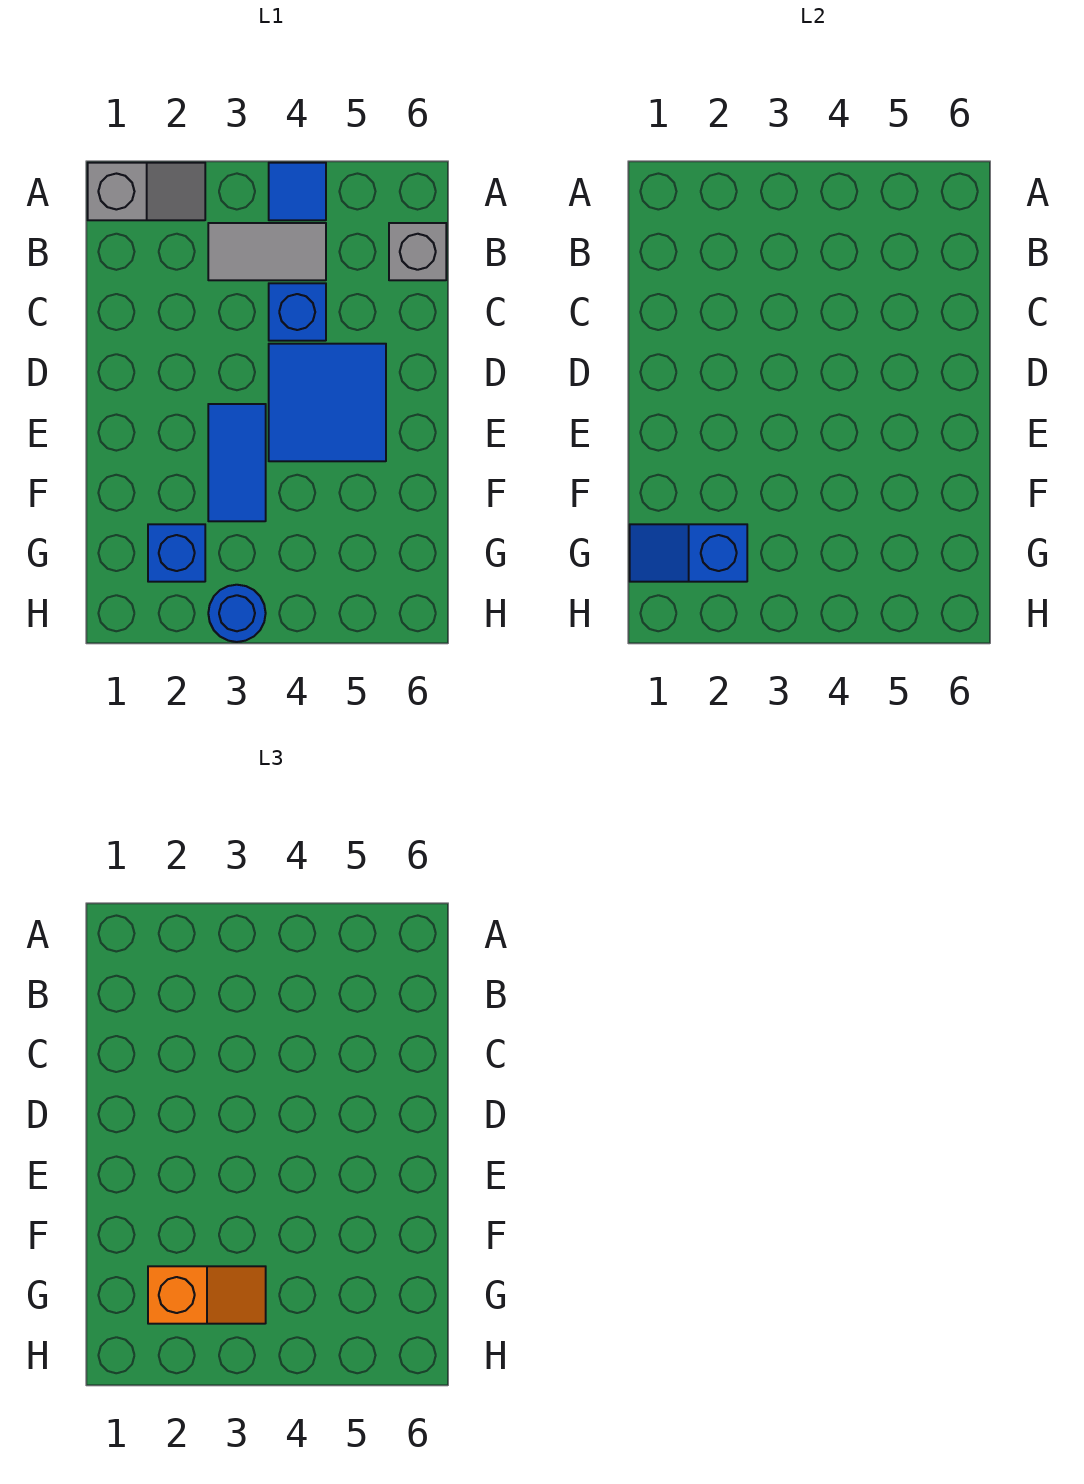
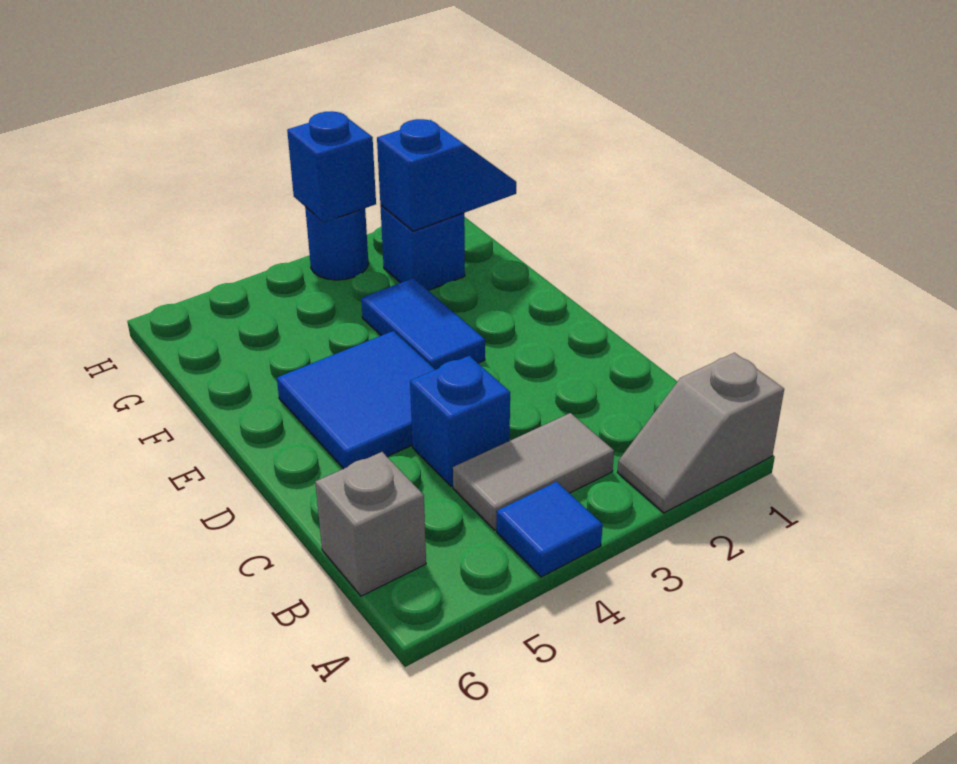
orange 1x2 slope [148,1266,266,1324] -> none
none -> blue 1x1 brick [287,111,376,223]

